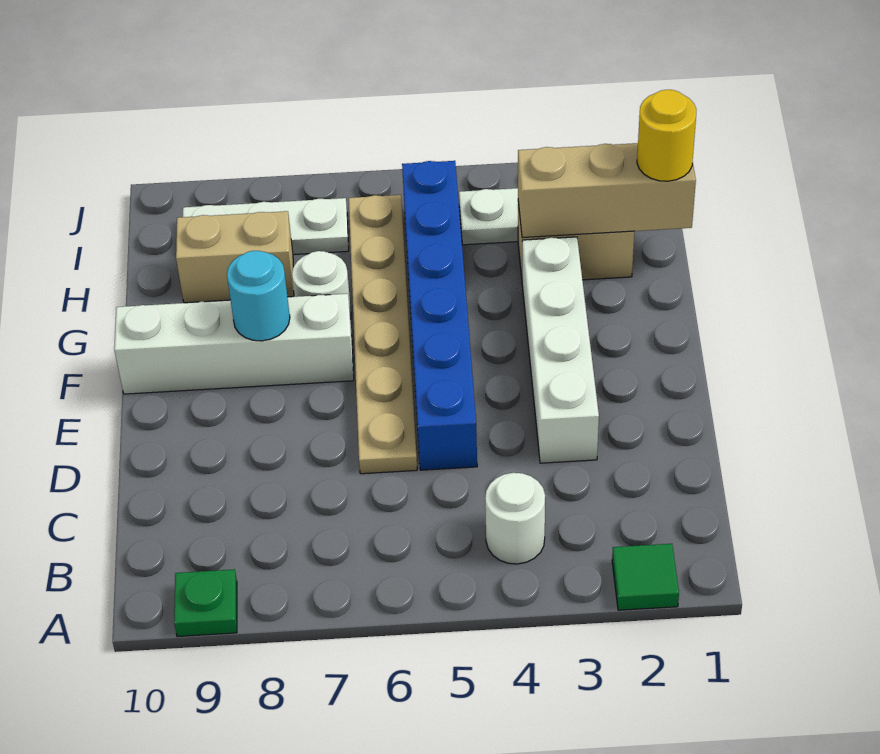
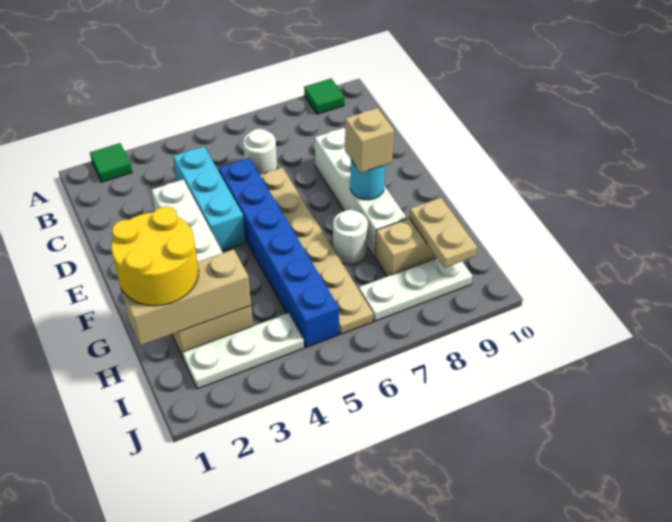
green 1x1 plate [174,569,237,636] -> green 1x1 tile [304,79,344,114]
white 1x1 round brick [485,473,545,564] -> white 1x1 round brick moved to [243,129,277,175]
none -> cyan 1x3 brick [173,146,245,251]
white 1x4 brick [114,294,354,394] -> white 1x4 brick turned to [315,128,407,257]
none -> tan 1x1 brick [345,108,394,173]
yellow 1x1 round brick [637,90,696,181] -> yellow 2x2 round brick [111,207,199,306]
none -> tan 1x2 plate [409,198,477,268]

